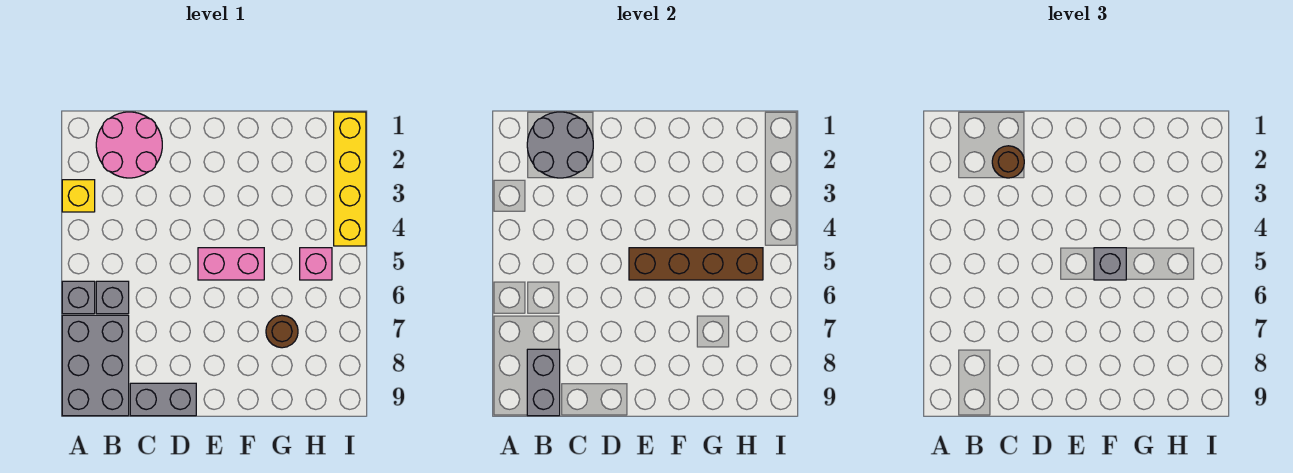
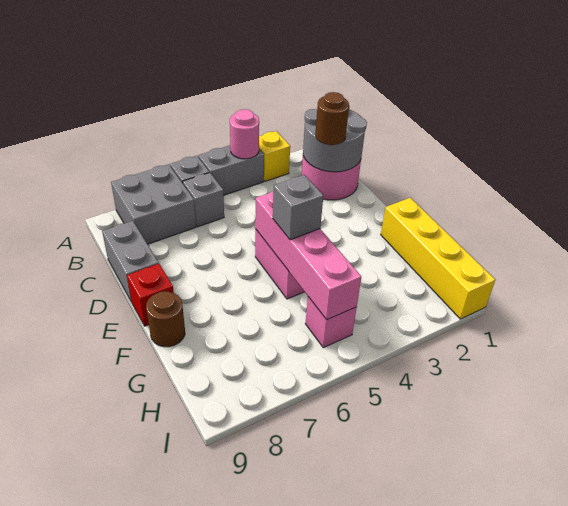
none -> pink 1x1 round brick [230,109,259,159]
grey 2x3 brick [62,315,129,416] -> grey 2x2 brick [111,164,196,244]
grey 1x2 brick [527,349,560,416] -> grey 1x2 brick moved to [198,145,264,195]
brown 1x4 brick [629,248,763,280] -> pink 1x4 brick [255,191,361,320]
none -> red 1x1 brick [127,264,174,326]
brown 1x1 round brick [266,315,298,348] -> brown 1x1 round brick moved to [146,291,185,347]
yellow 1x4 brick [334,112,366,246] -> yellow 1x4 brick turned to [381,198,495,319]

